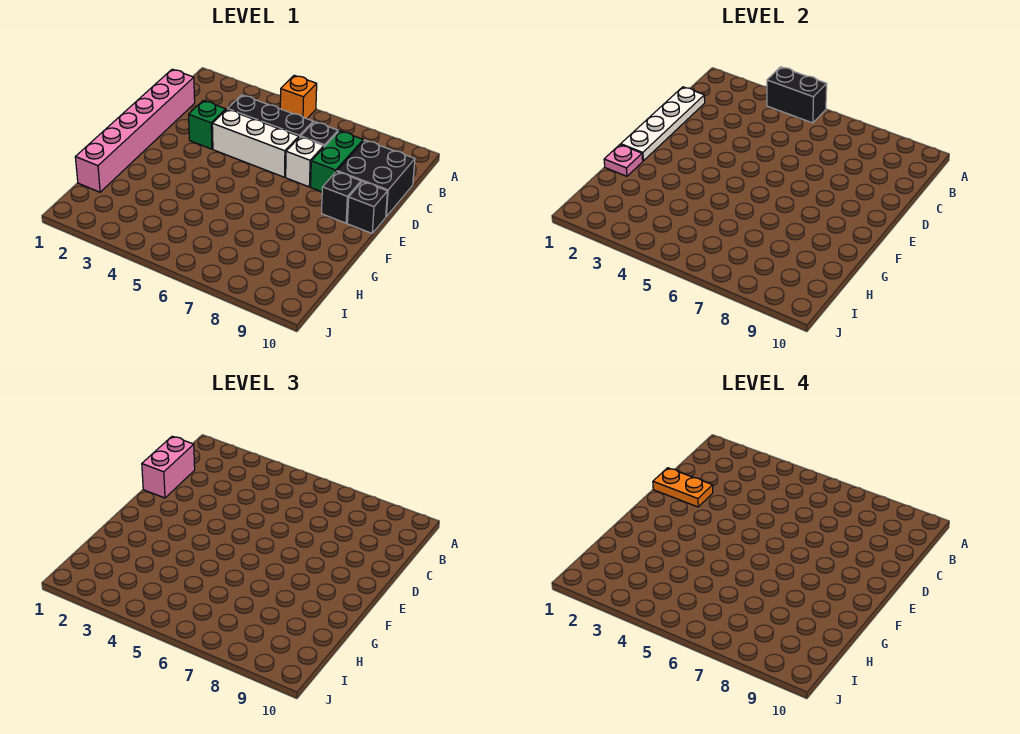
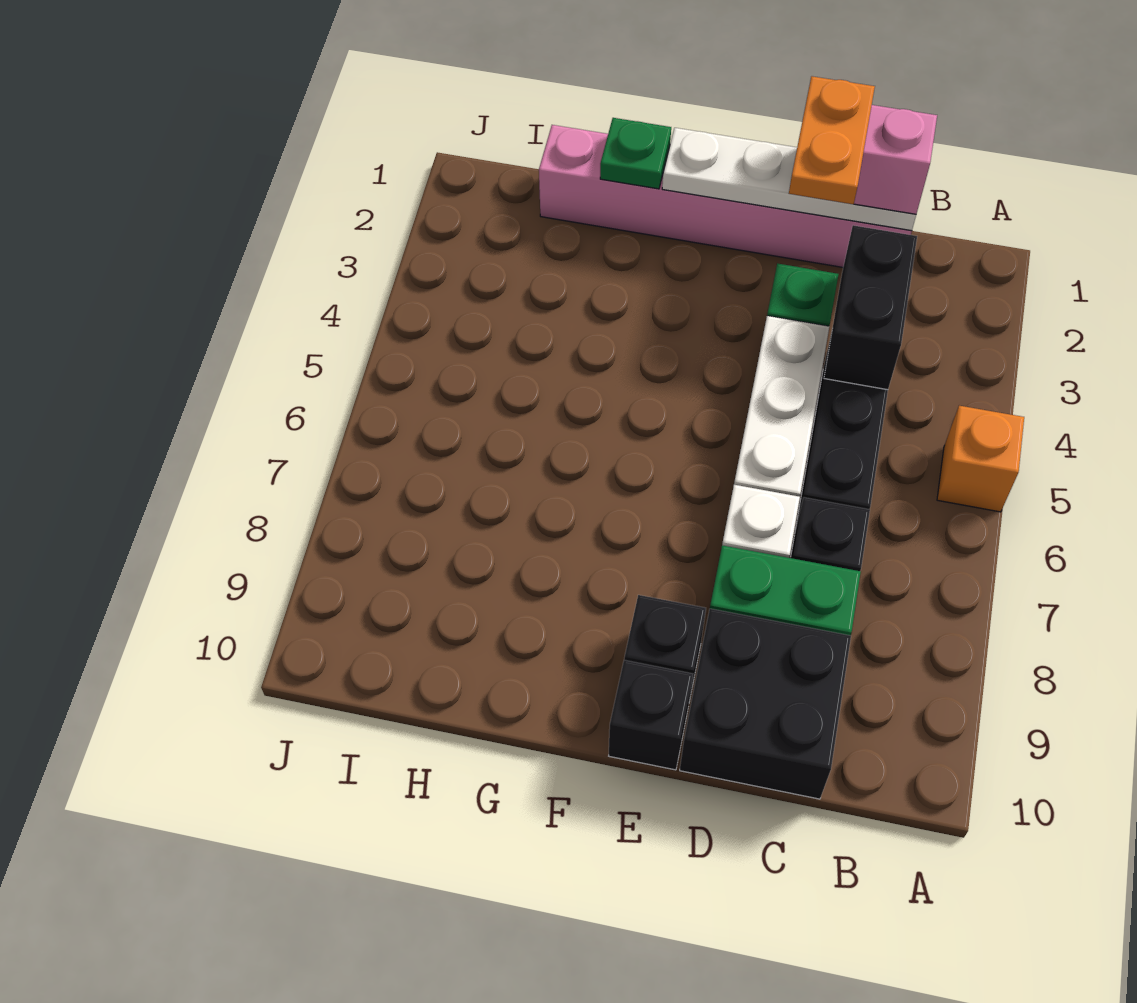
black 1x2 brick [767,67,827,123] -> black 1x2 brick moved to [824,225,917,390]
pink 1x1 plate [604,145,643,176] -> green 1x1 plate [600,118,671,189]

